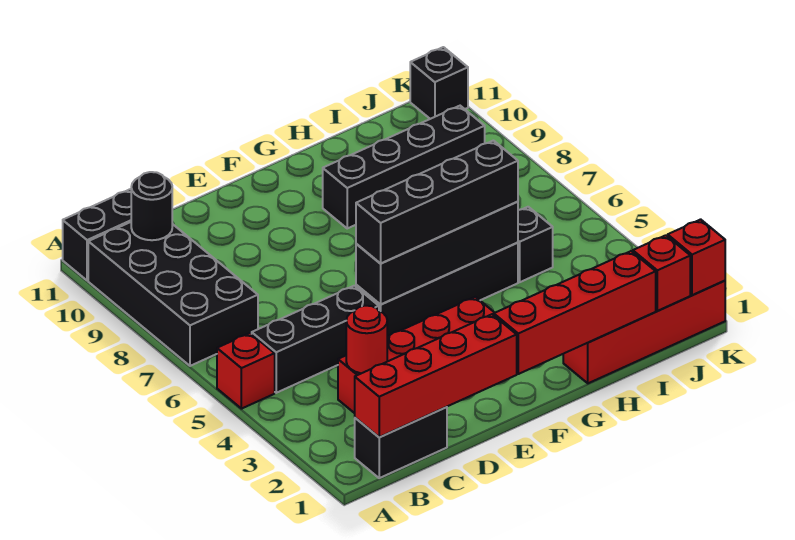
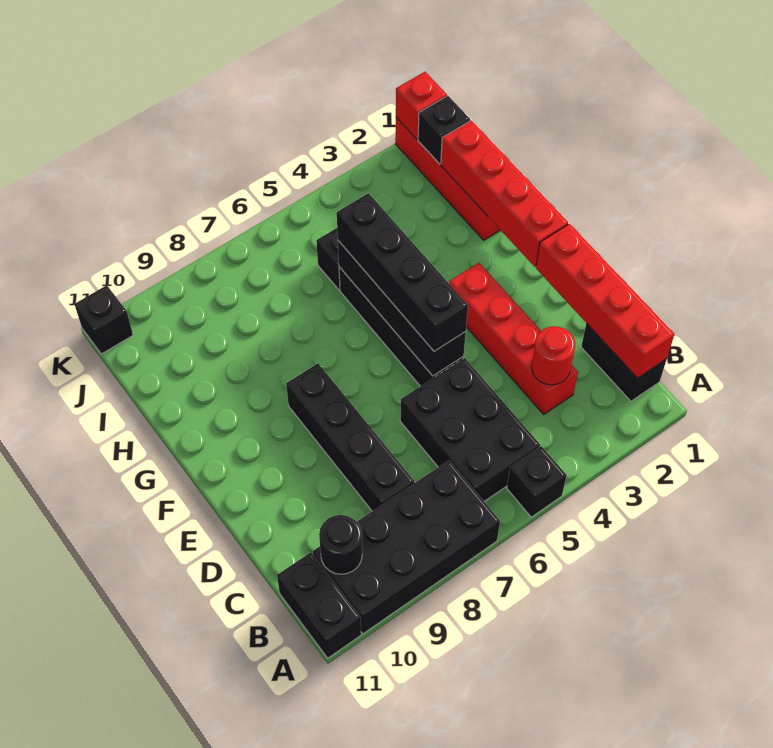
red 1x1 brick [217,333,275,409] -> black 1x1 brick [507,446,567,517]
black 1x3 brick [252,286,379,393] -> black 2x3 brick [400,358,540,501]
black 1x4 brick [323,106,485,228] -> black 1x4 brick moved to [286,364,414,511]
red 1x1 brick [633,235,690,311] -> black 1x1 brick [418,96,470,164]

